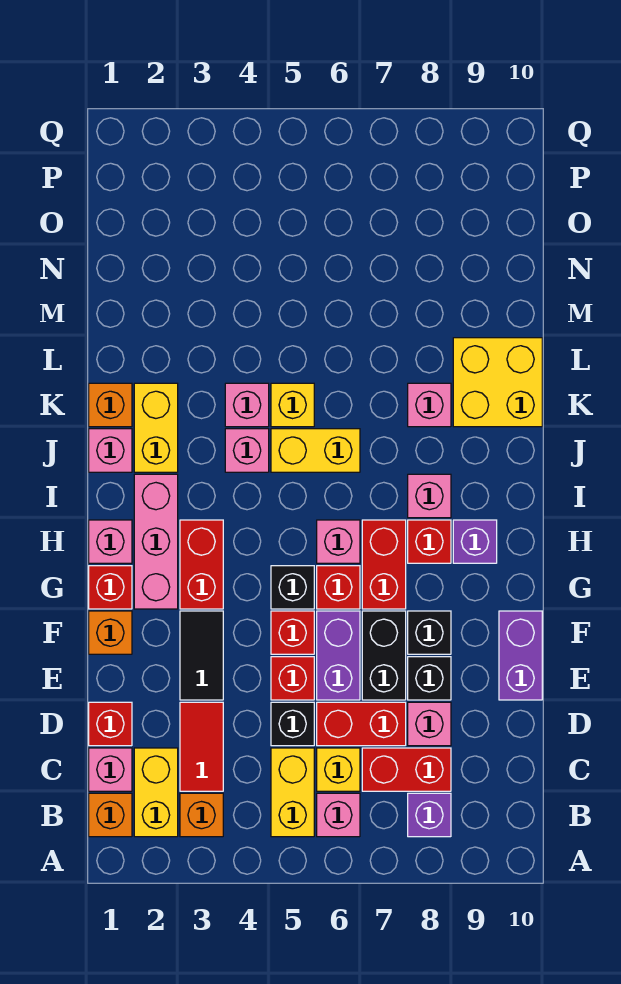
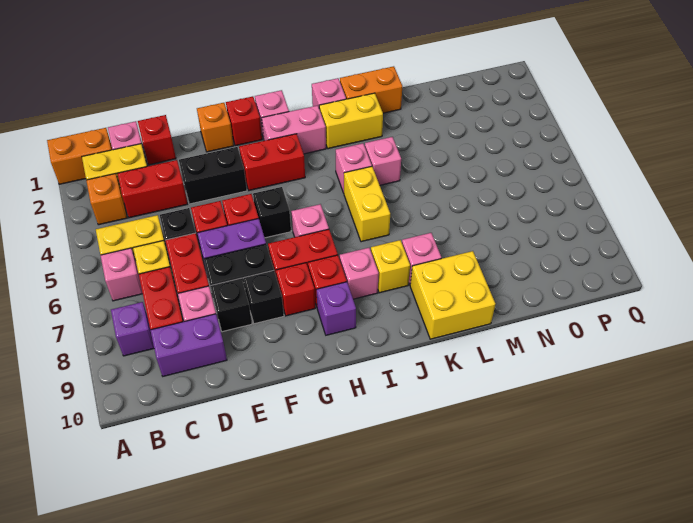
orange 1x1 brick [89,793,132,837] -> orange 1x2 brick [47,128,112,184]
red 1x2 tile [180,702,223,791] -> red 1x2 brick [117,160,188,218]
black 1x2 tile [180,611,223,700] -> black 1x2 brick [179,147,247,204]
purple 1x2 brick [499,611,542,700] -> purple 1x2 brick moved to [151,314,227,376]
pink 1x3 brick [134,474,178,609] -> pink 1x2 brick [262,105,326,154]
red 1x1 brick [317,566,360,609] -> red 1x1 brick moved to [276,263,315,316]
orange 1x1 brick [89,383,132,427] -> orange 1x2 brick [340,66,402,113]
yellow 1x1 brick [271,383,314,427] -> yellow 1x1 brick moved to [371,240,410,293]

